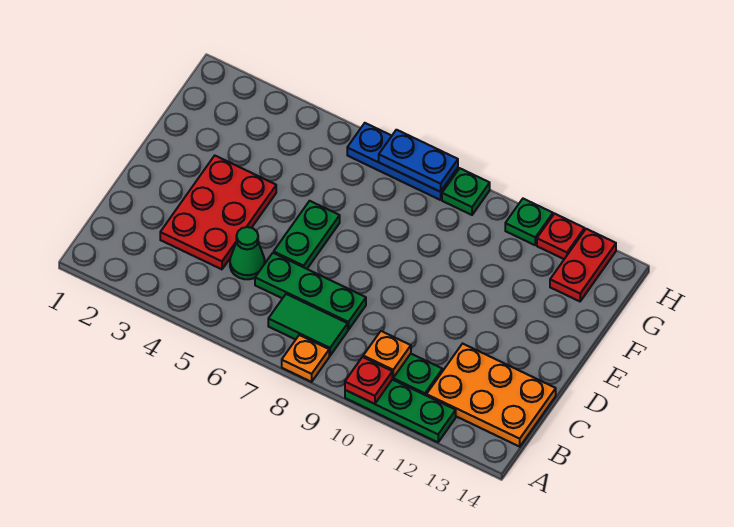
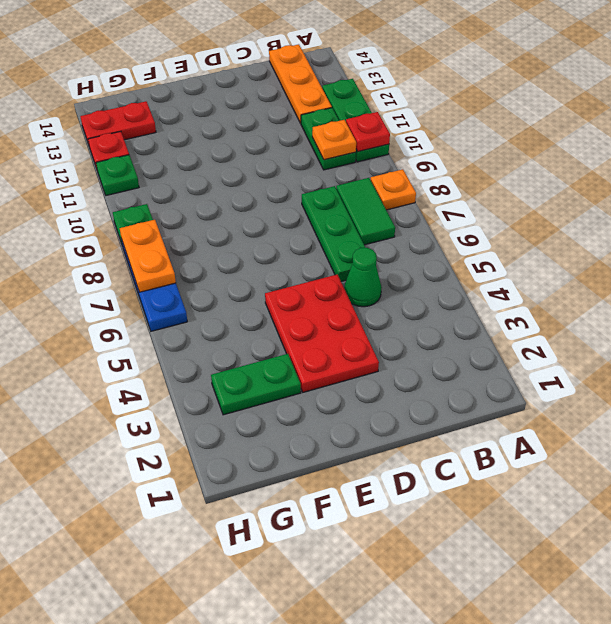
orange 2x3 plate [426,344,556,447] -> orange 1x3 plate [269,44,332,123]
red 2x3 plate [160,156,276,269] -> red 2x3 plate turned to [265,275,379,392]
green 1x2 plate [274,201,340,269] -> green 1x2 plate moved to [211,354,301,415]
blue 1x2 plate [379,130,458,192] -> orange 1x2 plate [120,220,176,292]

